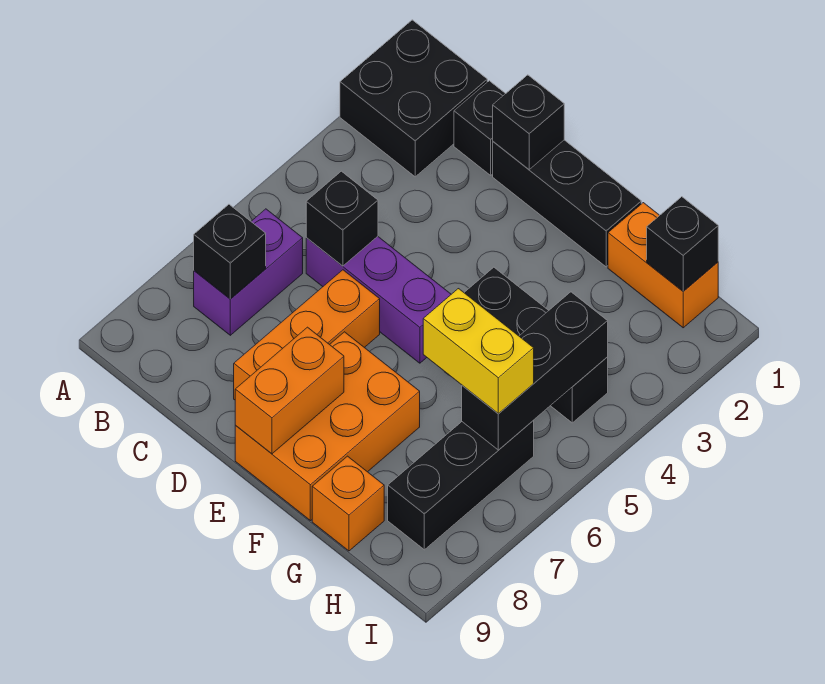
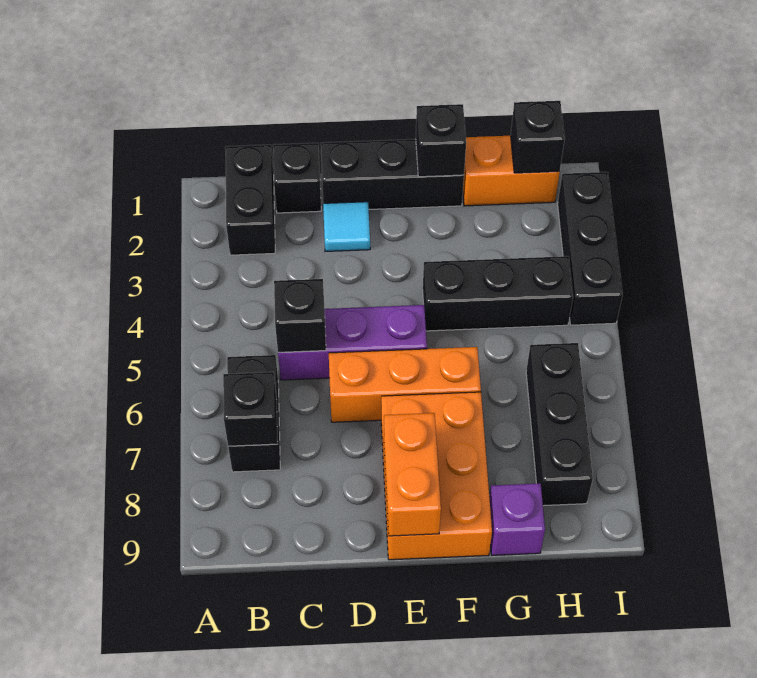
black 2x2 brick [340,20,487,177] -> black 1x2 brick [225,145,275,255]
purple 1x2 brick [194,209,303,335] -> black 1x2 brick [227,355,280,472]
black 1x1 brick [493,75,564,169] -> black 1x1 brick moved to [416,104,466,177]
none -> cyan 1x1 tile [323,202,370,251]
orange 1x3 brick [234,270,380,400] -> orange 1x3 brick turned to [329,347,481,422]
yellow 1x2 brick [423,289,534,414] -> none
orange 1x1 brick [312,456,384,551] -> purple 1x1 brick [489,483,545,555]
black 1x3 brick [462,292,608,450] -> black 1x3 brick moved to [558,172,623,325]

